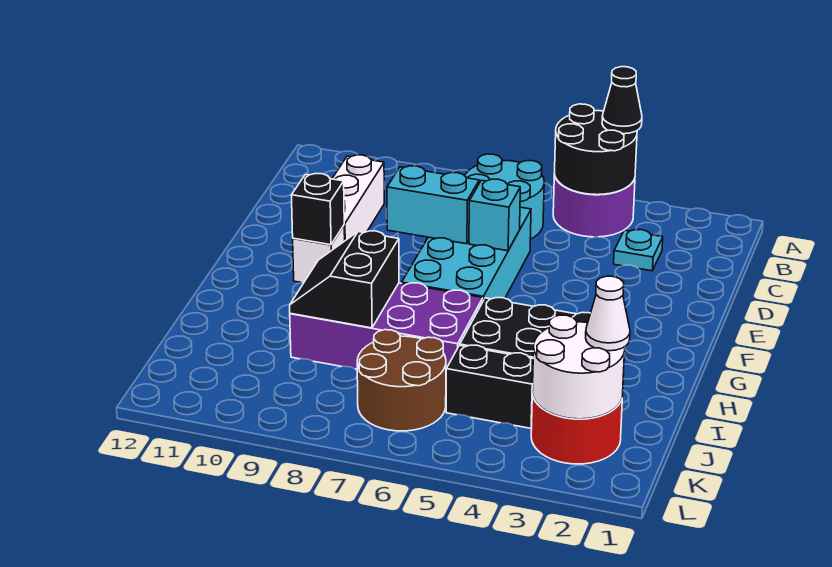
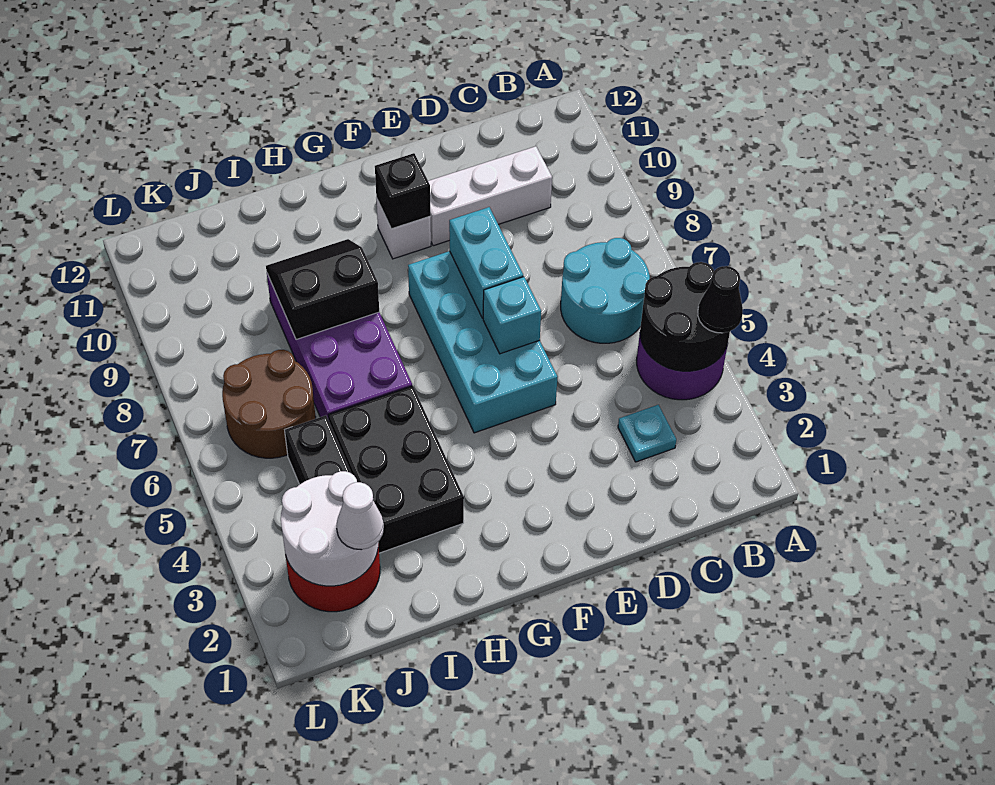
cyan 2x4 brick [402,207,531,300] -> cyan 2x4 brick turned to [408,251,557,433]

